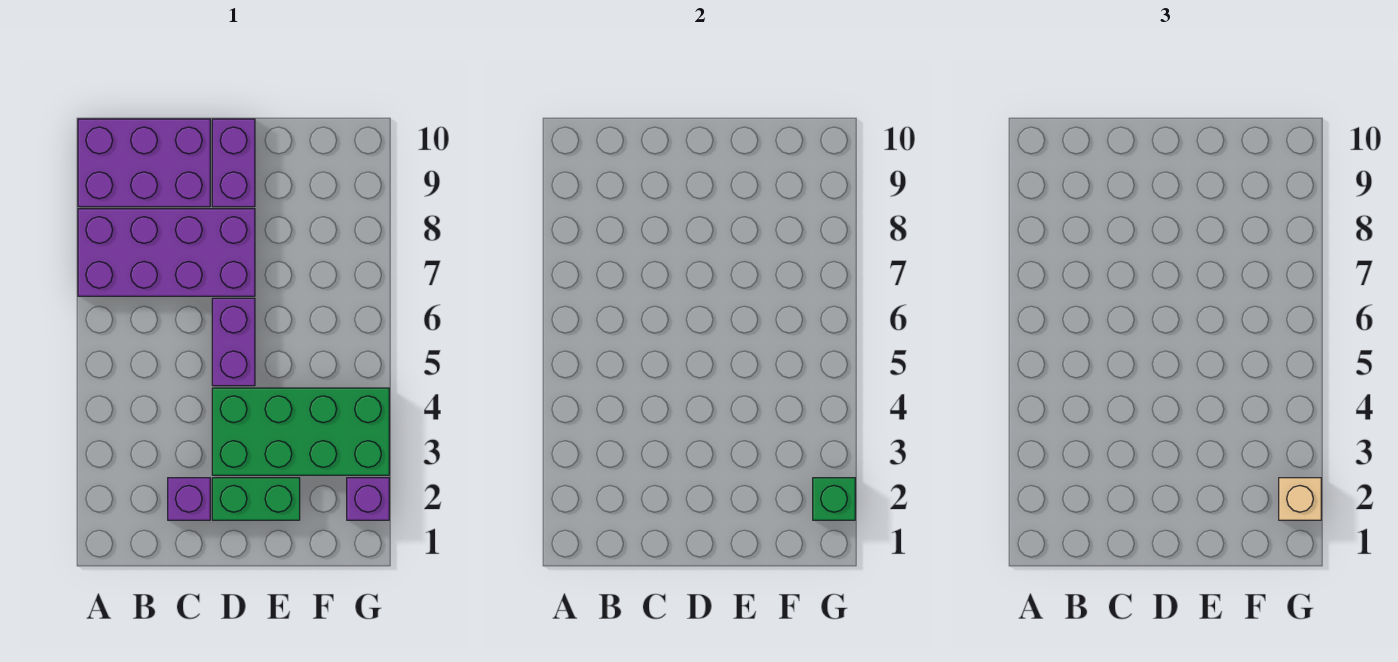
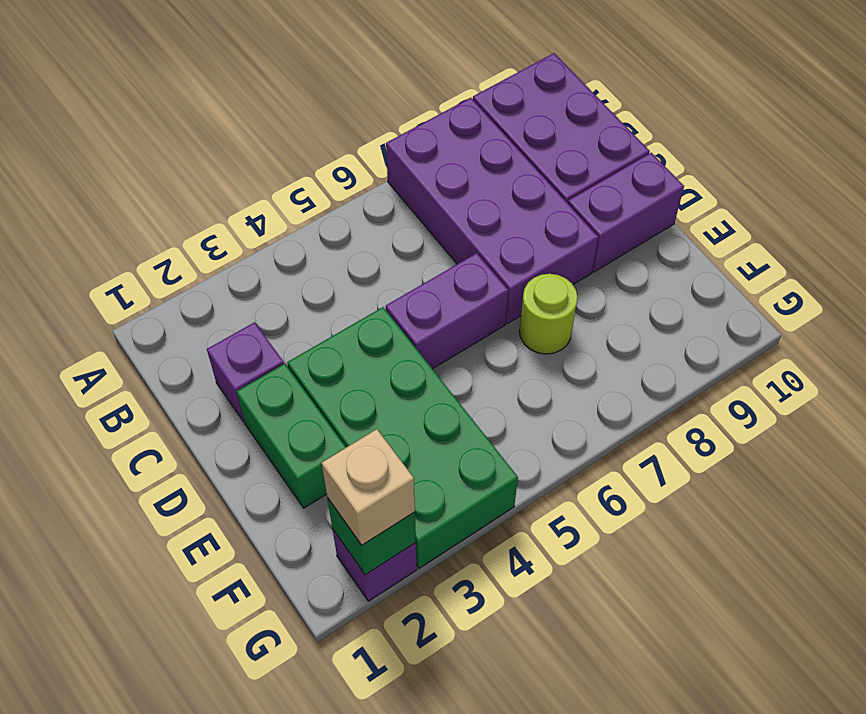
none -> lime 1x1 round brick [519,274,578,354]

